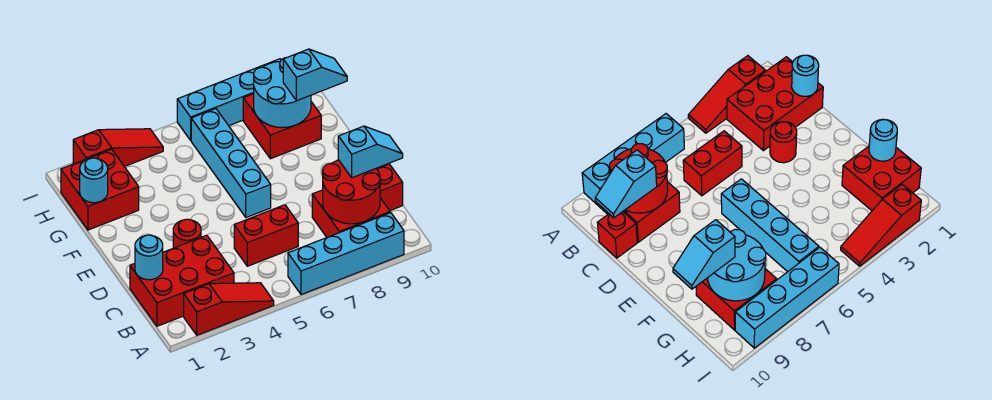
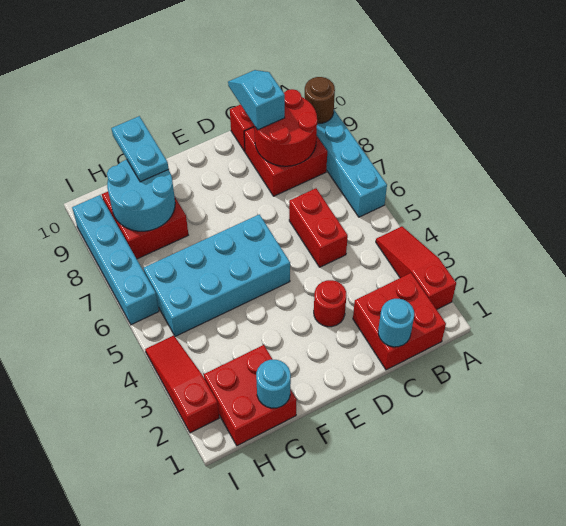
none -> brown 1x1 round brick [305,77,335,123]
red 2x3 brick [130,235,234,326] -> red 2x2 brick [353,273,446,370]
cyan 1x4 brick [191,109,271,218] -> cyan 2x4 brick [144,214,290,336]
cyan 1x2 slope [283,49,347,101] -> cyan 1x2 plate [111,116,169,182]

